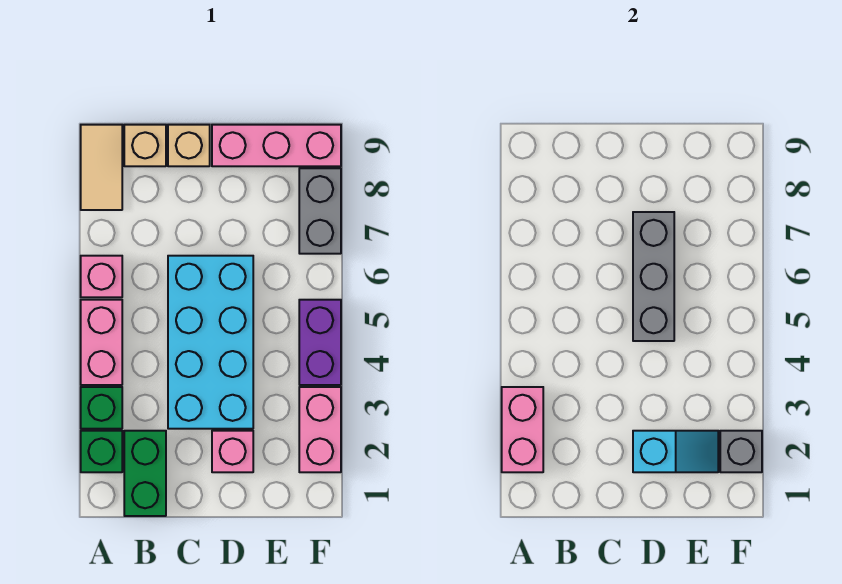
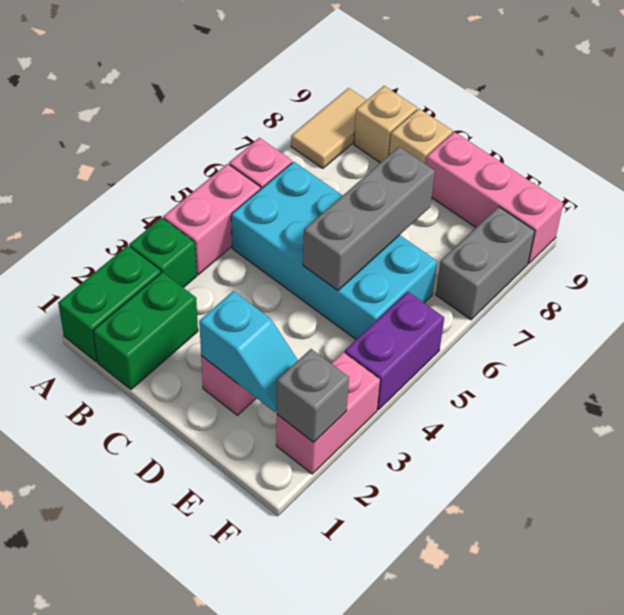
green 1x1 brick [81,431,122,472] -> green 1x2 brick [58,246,161,362]
pink 1x2 brick [502,387,543,472] -> none
cyan 2x4 brick [168,256,253,429] -> cyan 2x4 brick turned to [231,162,437,339]

